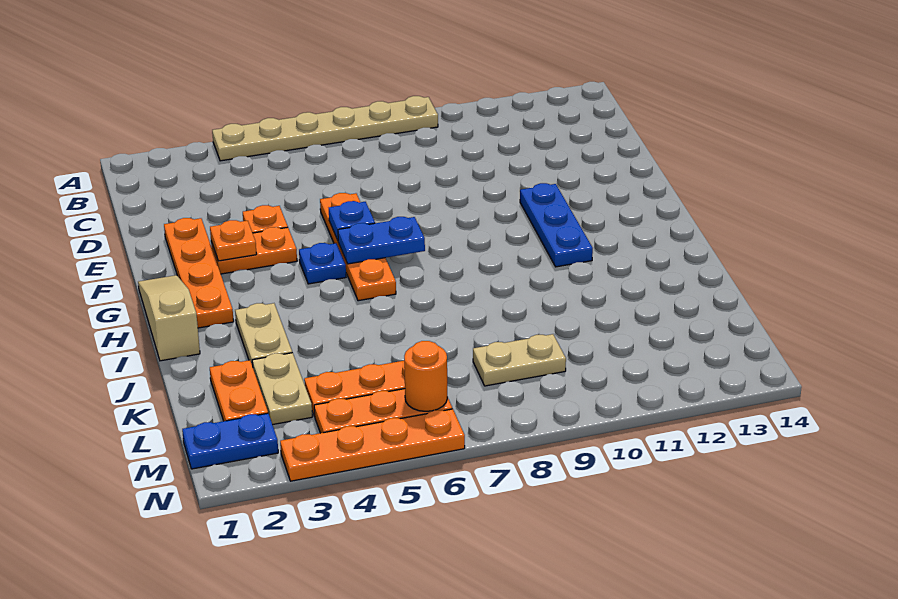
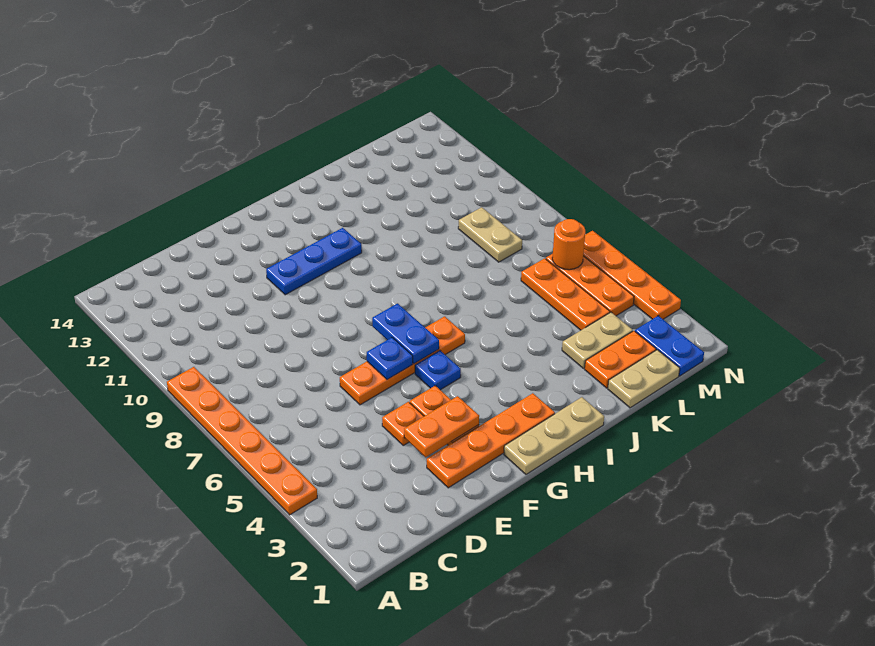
tan 1x6 plate [212,96,438,161] -> orange 1x6 plate [167,367,317,515]
orange 1x1 plate [210,220,257,261] -> orange 1x2 plate [404,396,479,457]
tan 1x3 slope [138,275,200,361] -> tan 1x3 plate [504,397,604,474]
tan 1x2 plate [235,303,292,366] -> tan 1x2 plate moved to [608,350,680,408]

